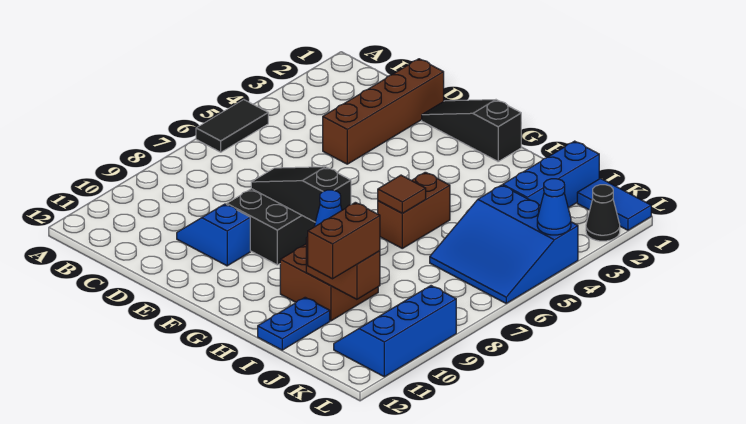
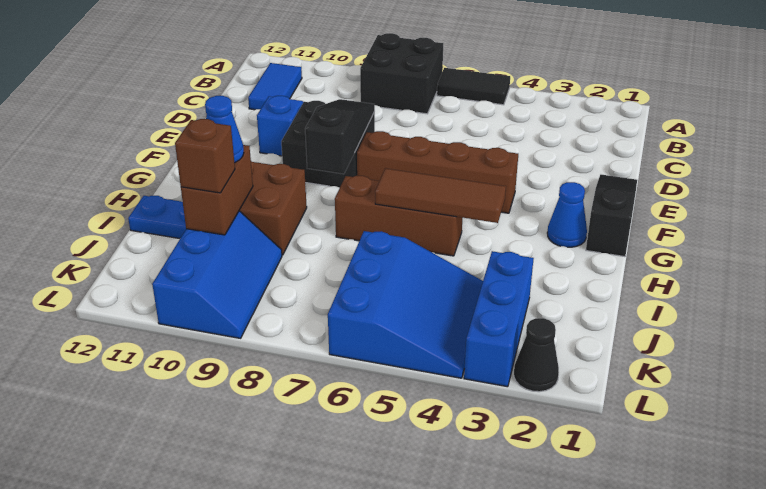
none -> black 2x2 brick [360,33,443,114]
brown 1x4 brick [323,59,444,164] -> brown 1x4 brick moved to [357,131,518,213]
brown 1x2 brick [378,172,450,248] -> brown 1x3 brick [335,176,462,256]
brown 1x1 tile [378,175,426,213] -> brown 1x3 tile [375,168,506,223]
blue 1x3 brick [503,141,599,208] -> blue 1x3 brick turned to [464,251,534,387]
blue 3x3 slope [430,185,578,303] -> blue 3x3 slope turned to [328,231,483,378]
brown 1x2 brick [308,202,380,279] -> brown 1x1 brick [175,119,235,193]
blue 1x2 tile [577,178,651,230] -> blue 1x2 tile moved to [248,63,302,110]
blue 2x3 slope [334,286,456,377] -> blue 2x3 slope turned to [152,211,282,338]
blue 1x1 cone [537,179,571,235] -> blue 1x1 cone moved to [547,182,587,247]

